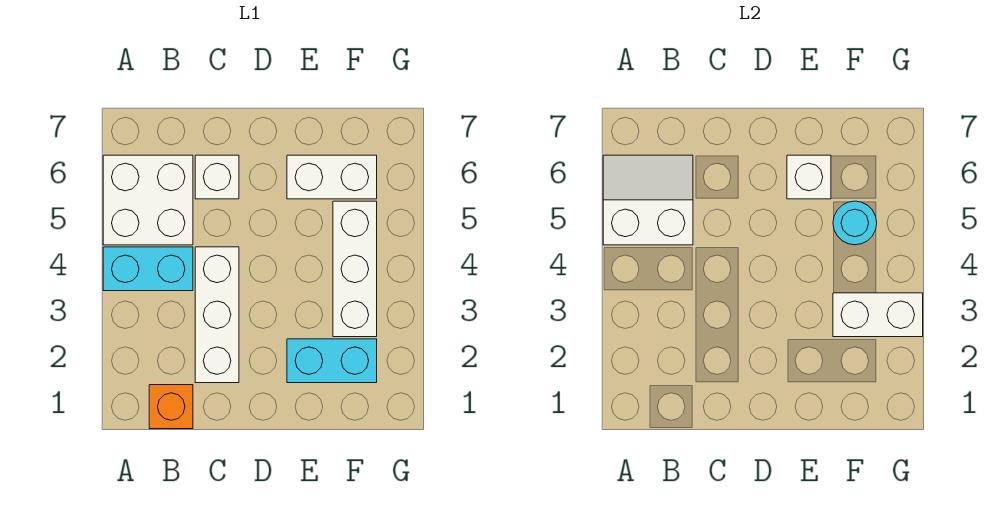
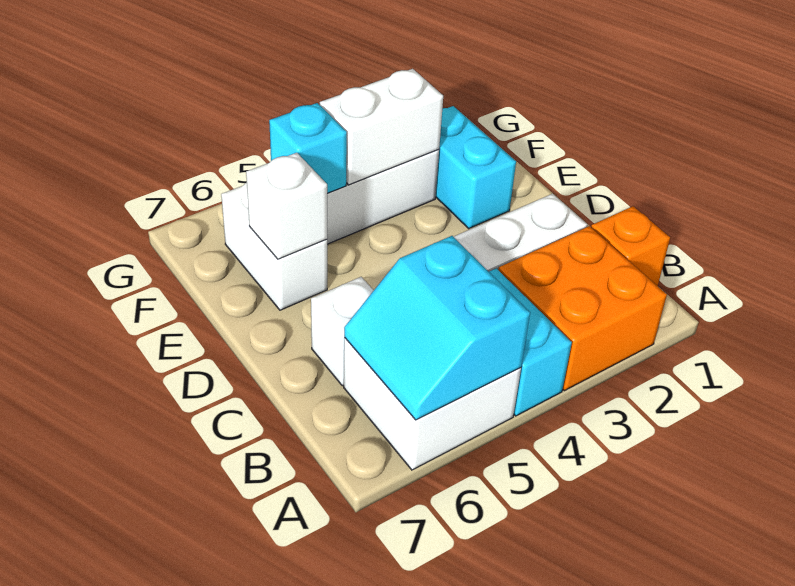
none -> orange 2x2 brick [498,226,667,391]
white 2x2 slope [603,155,693,245] -> cyan 2x2 slope [344,236,530,420]
white 1x2 brick [833,293,923,337] -> white 1x2 brick turned to [320,69,443,185]
cyan 1x1 round brick [833,201,877,245] -> cyan 1x1 brick [269,103,347,193]

